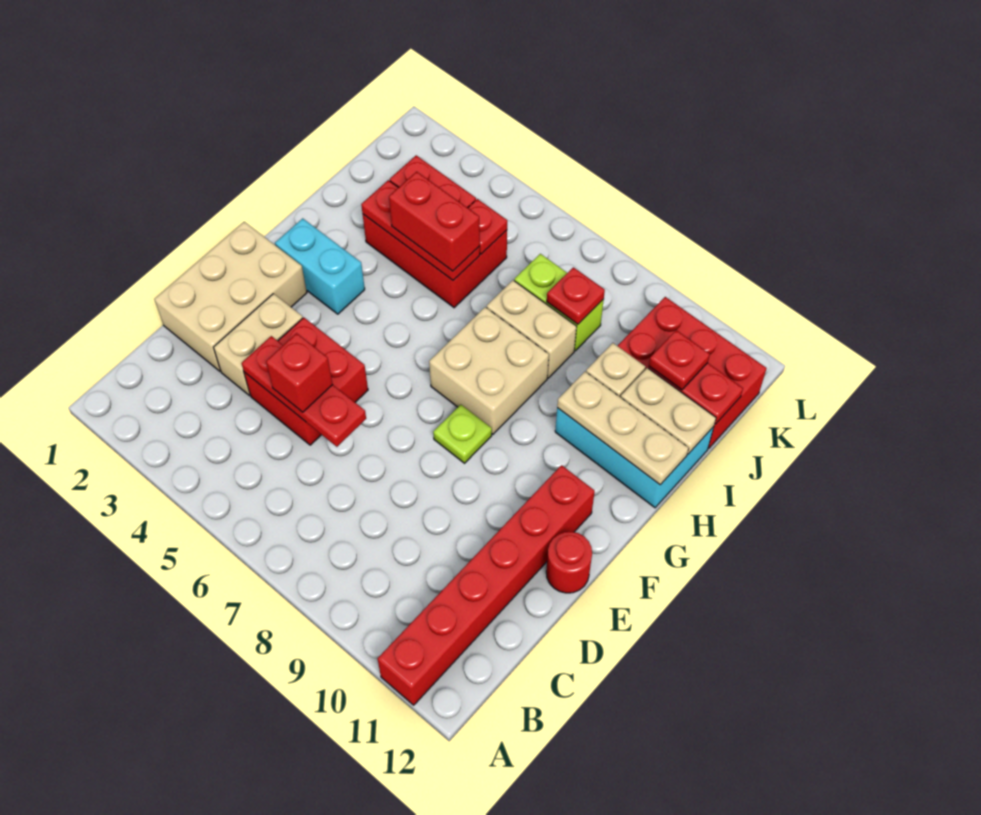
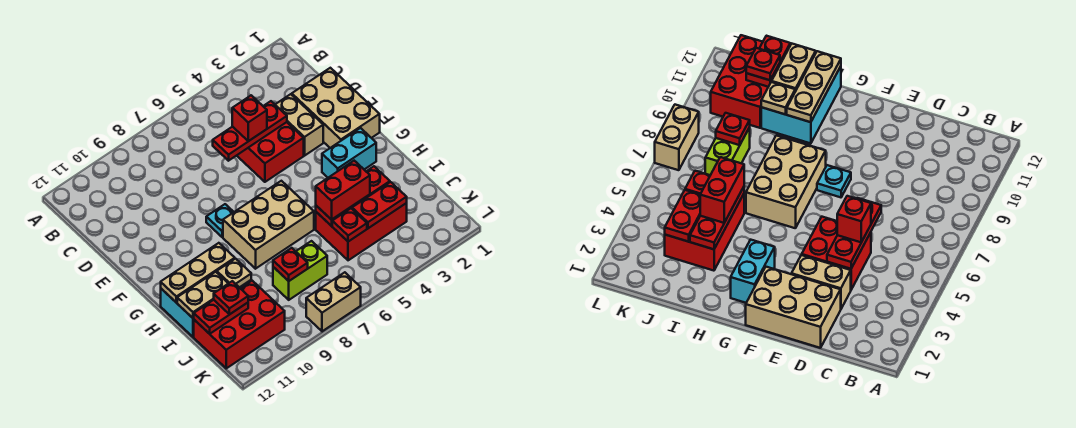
red 1x6 brick [377,465,595,705] -> none
red 1x1 round brick [546,532,592,593] -> none
lime 1x1 plate [433,405,492,463] -> cyan 1x1 plate [206,204,234,237]
tan 2x2 brick [429,307,549,434] -> tan 2x3 brick [223,181,314,269]
tan 1x2 brick [487,280,577,378] -> tan 1x2 brick moved to [306,272,361,331]

